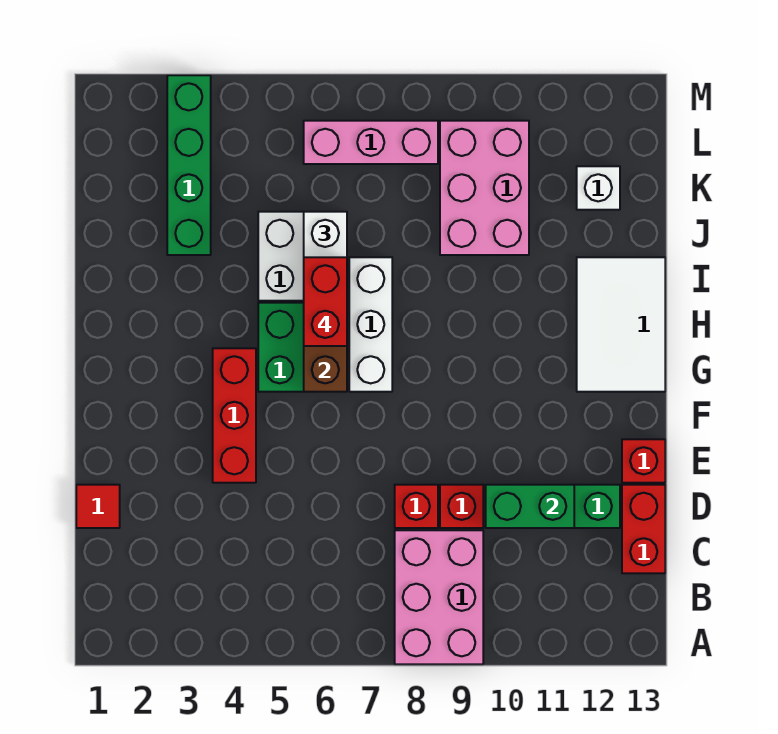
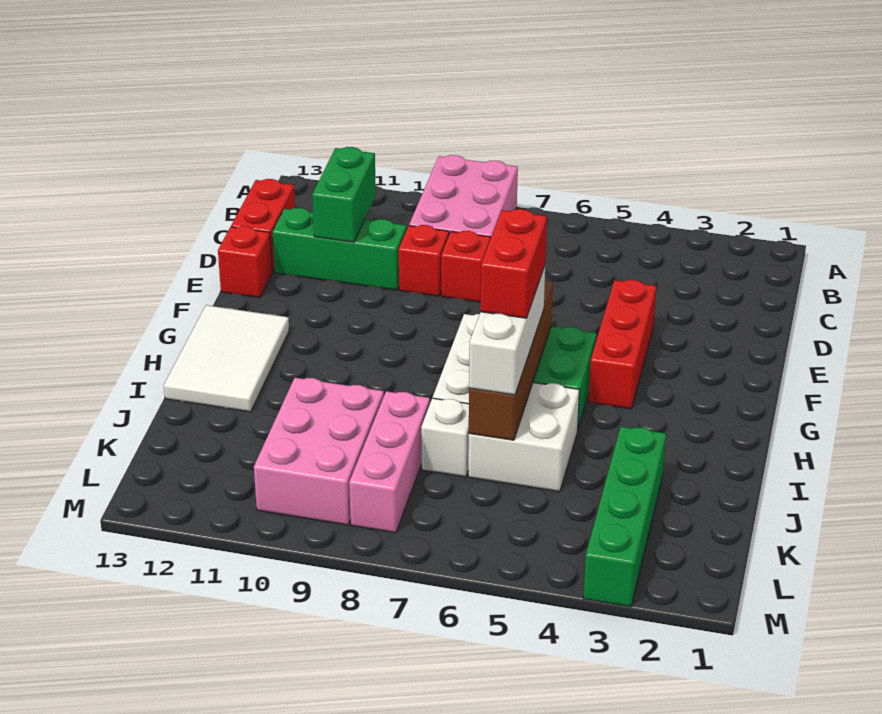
red 1x1 tile [76,485,120,528] -> none
green 1x2 brick [486,485,574,528] -> green 1x2 brick turned to [312,147,376,242]
white 1x1 brick [577,166,620,210] -> white 1x1 brick moved to [421,398,469,477]
pink 1x3 brick [304,121,438,164] -> pink 1x3 brick turned to [349,391,430,533]

